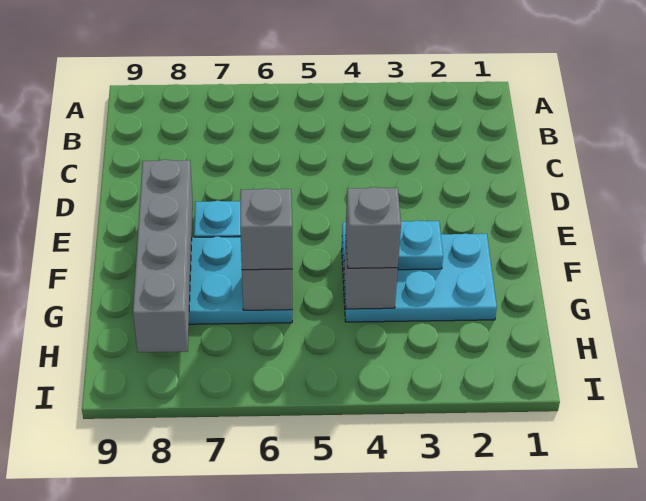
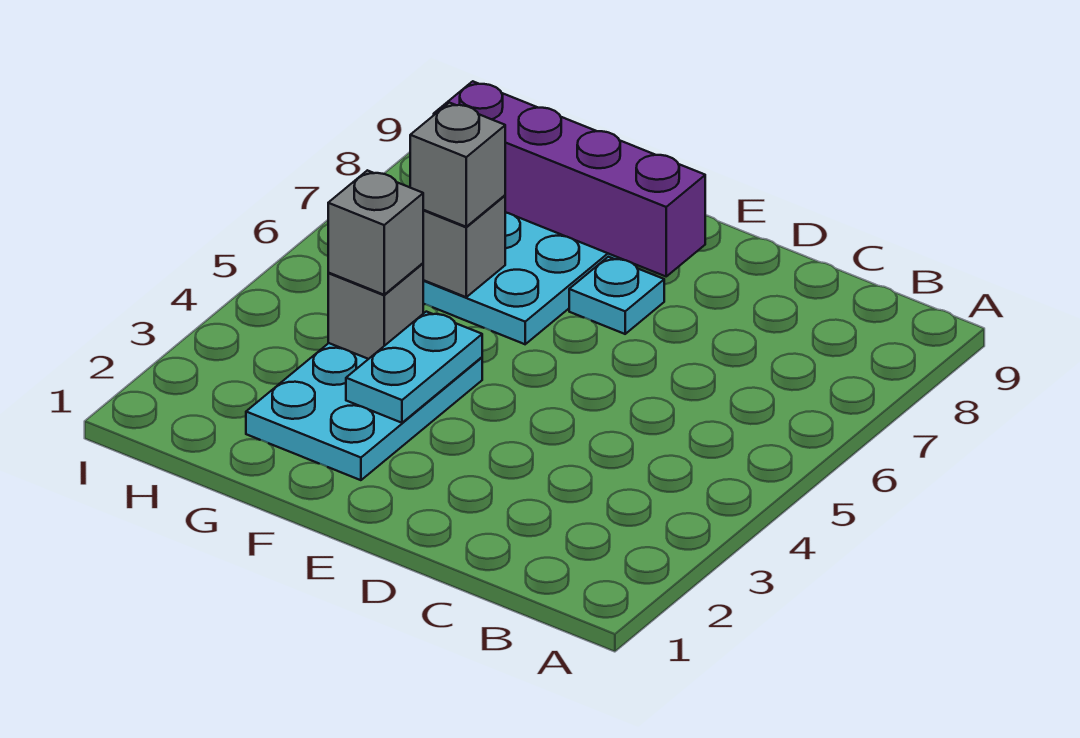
grey 1x4 brick [133,159,193,352] -> purple 1x4 brick [434,81,705,276]

